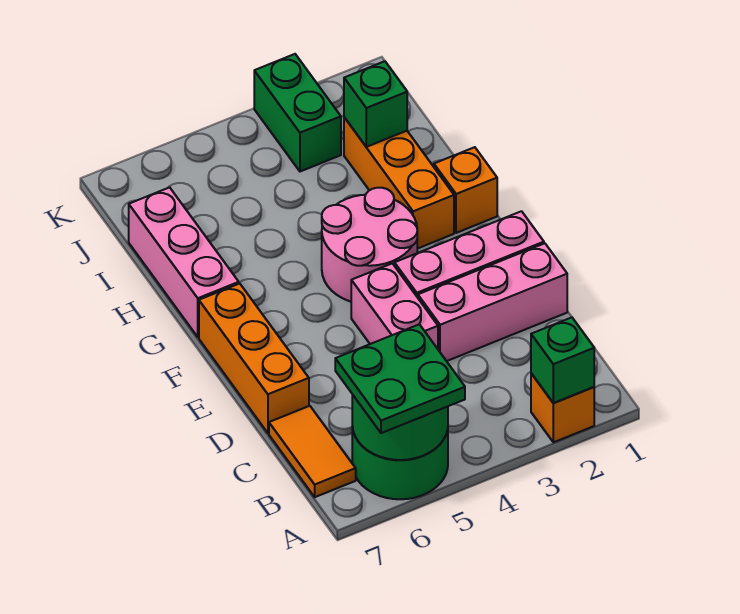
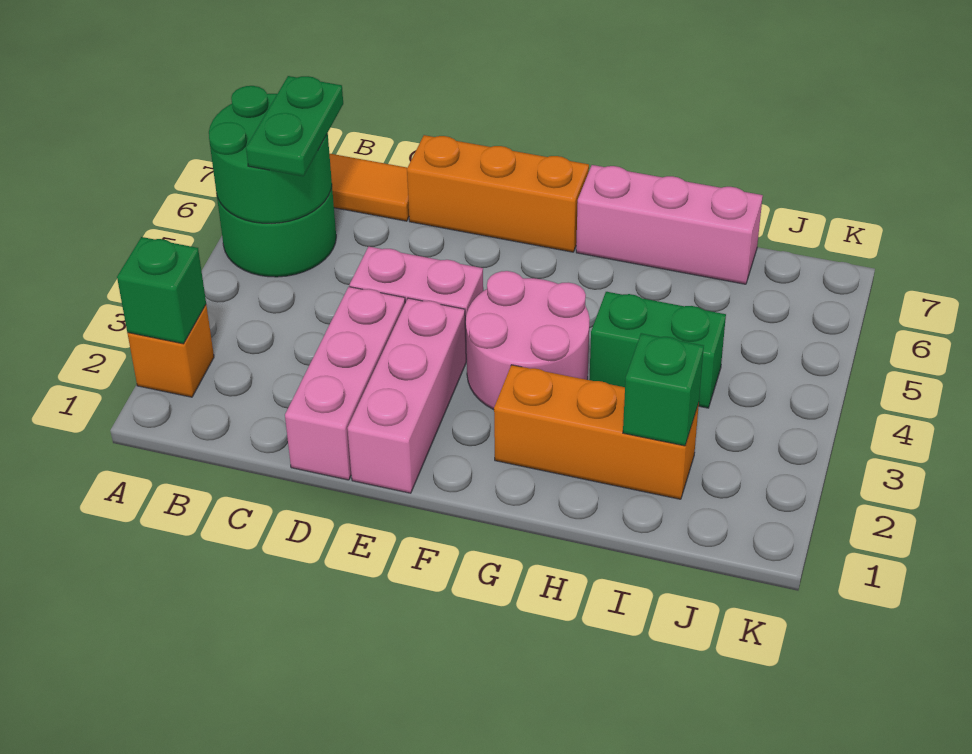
green 2x2 plate [335,324,465,433] -> green 1x2 plate [246,76,343,176]
orange 1x1 brick [434,147,497,233] -> none
green 1x2 brick [254,54,341,172] -> green 1x2 brick moved to [589,292,726,408]

